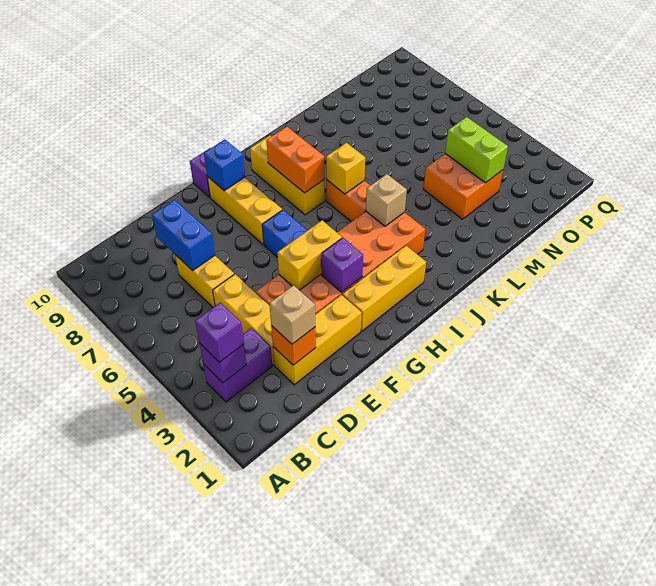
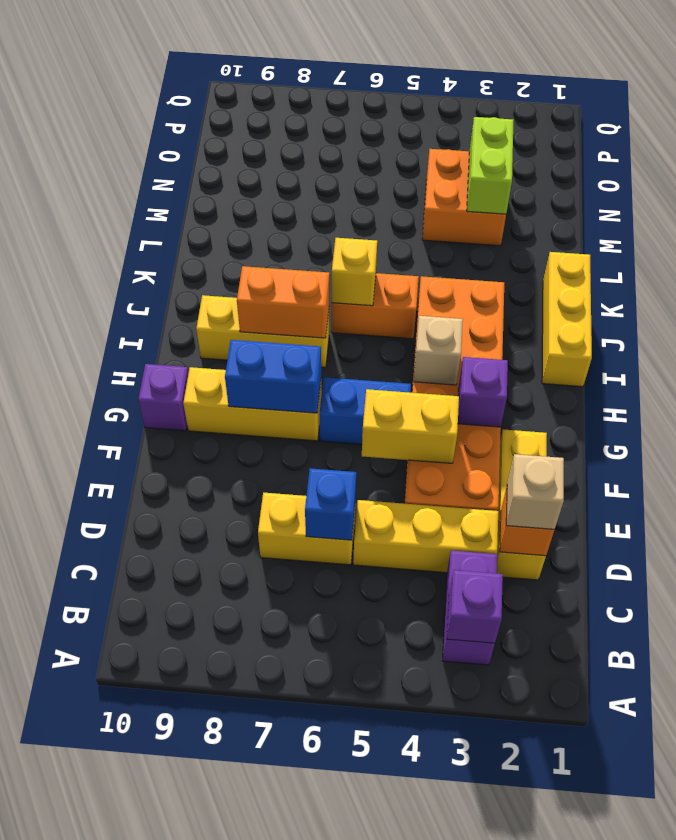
purple 1x1 brick [195,302,244,362] -> none
blue 1x2 brick [152,200,215,271] -> blue 1x2 brick moved to [225,340,321,413]
yellow 1x2 brick [277,221,342,290] -> yellow 1x2 brick turned to [362,389,459,463]
yellow 1x3 brick [342,246,426,331] -> yellow 1x3 brick moved to [542,252,592,387]
blue 1x1 brick [204,140,245,191] -> blue 1x1 brick moved to [305,468,356,540]
tan 1x1 brick [366,174,407,226] -> tan 1x1 brick moved to [414,316,463,385]
lime 1x2 brick [445,117,508,183] -> lime 1x2 brick turned to [467,117,513,214]

